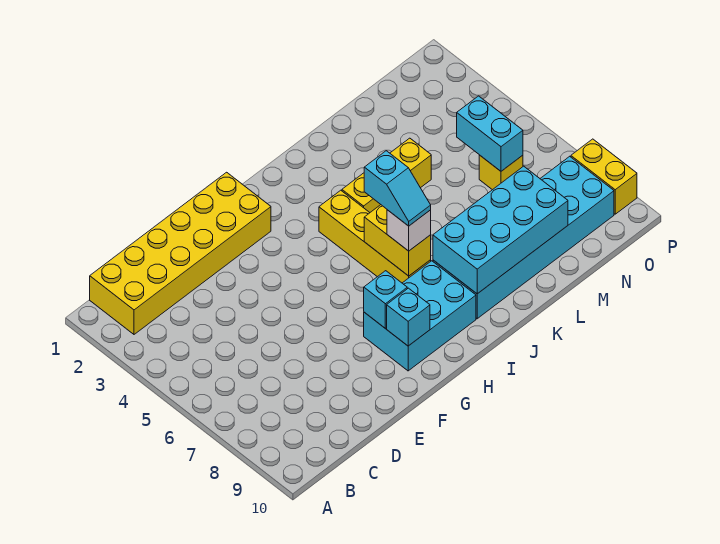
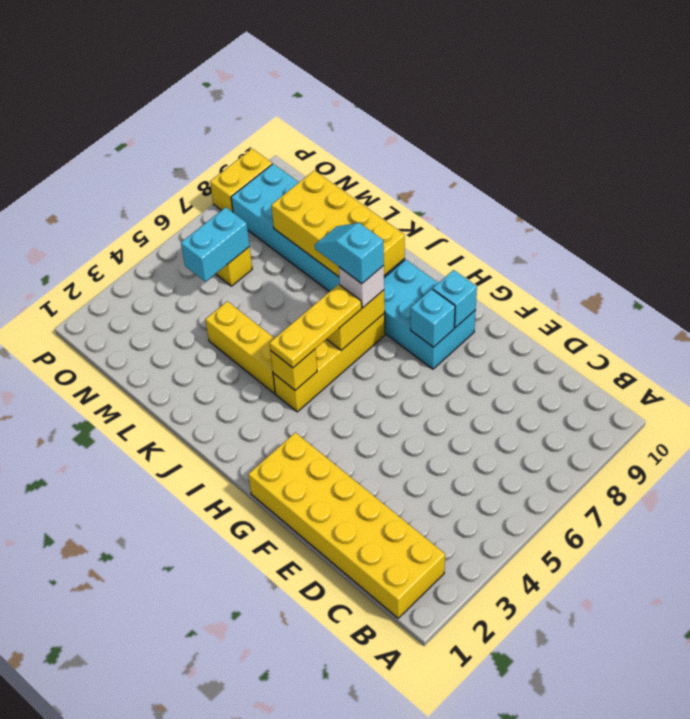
none -> yellow 1x1 brick [270,349,317,390]
none -> yellow 1x3 plate [270,284,362,368]
cyan 1x2 slope [364,151,431,226] -> cyan 1x2 slope turned to [315,223,384,284]
cyan 2x4 brick [433,166,568,294] -> yellow 2x4 brick [271,170,405,277]

